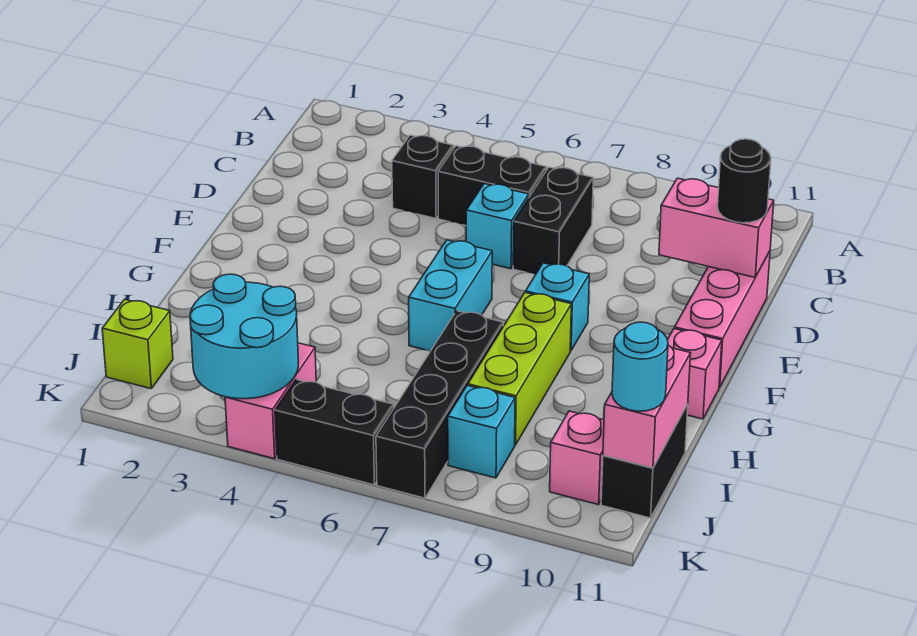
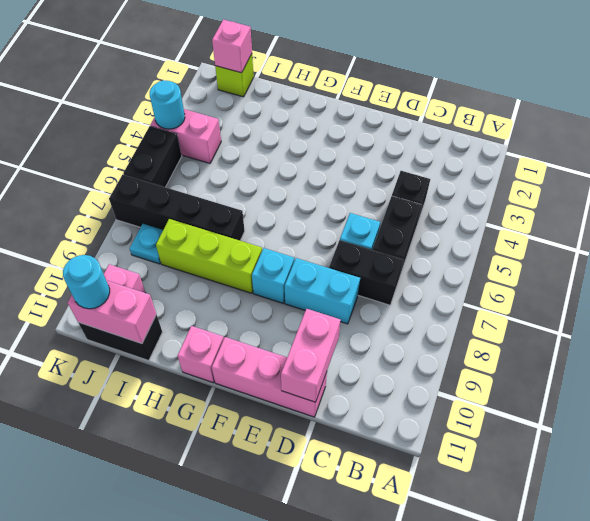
black 1x1 round brick [718,139,771,223] -> none
cyan 1x2 brick [409,240,492,351] -> cyan 1x2 brick moved to [285,258,360,324]
none -> pink 1x1 brick [212,19,252,73]
cyan 2x2 round brick [190,274,298,399] -> cyan 1x1 round brick [150,81,185,129]
cyan 1x1 brick [448,386,515,478] -> cyan 1x1 plate [130,224,163,264]

